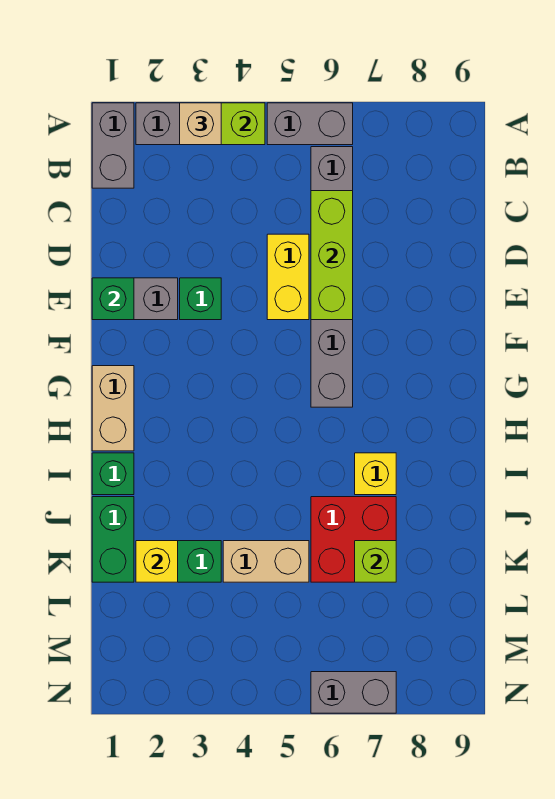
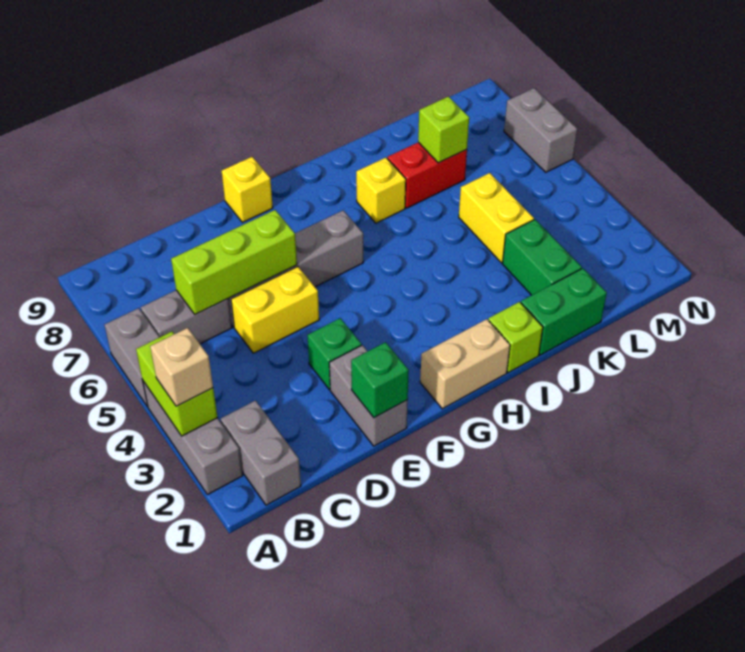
grey 1x2 brick [92,103,134,188] -> grey 1x2 brick turned to [221,400,301,505]
green 1x1 brick [92,453,134,495] -> lime 1x1 brick [488,302,543,373]
red 2x2 brick [311,497,396,582] -> red 1x2 brick [387,142,467,208]
yellow 1x1 brick [136,541,178,582] -> yellow 1x1 brick moved to [222,157,273,222]
tan 1x2 brick [223,541,309,582] -> yellow 1x2 brick [459,173,534,263]

